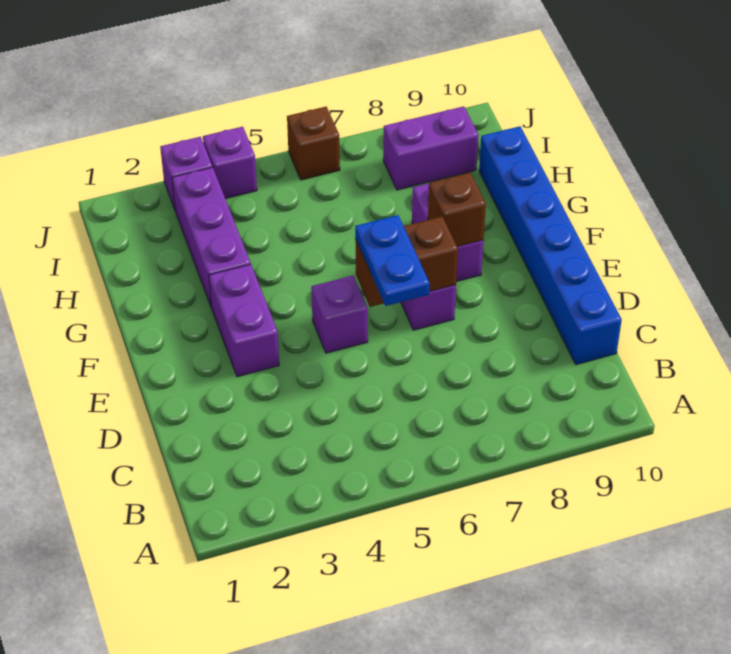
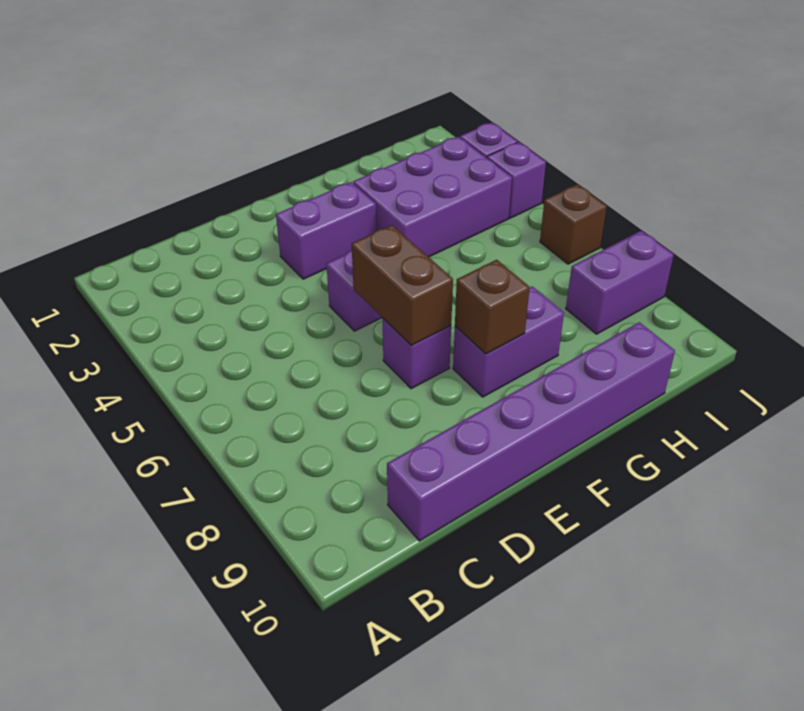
blue 1x6 brick [479,126,622,365] -> purple 1x6 brick [387,322,675,541]
blue 1x2 plate [355,215,429,306] -> none
purple 1x3 brick [172,167,251,308] -> purple 2x3 brick [353,137,512,257]
purple 1x2 brick [383,106,479,190] -> purple 1x2 brick turned to [566,231,674,334]

